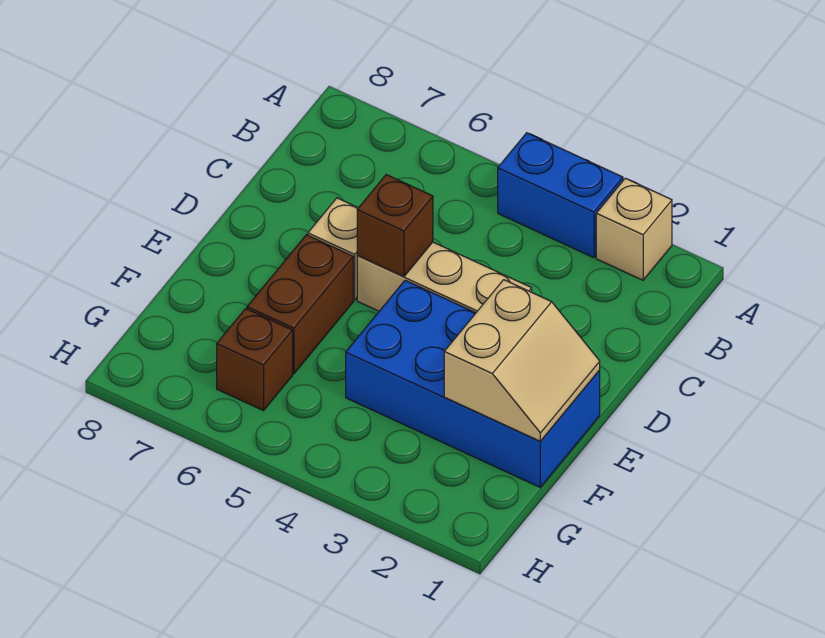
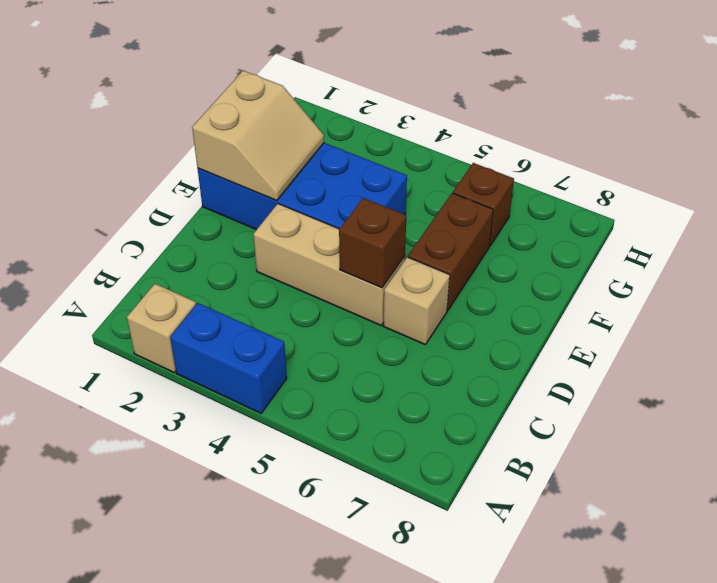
tan 2x2 slope [444,280,600,441] -> tan 2x2 slope turned to [192,71,324,201]

